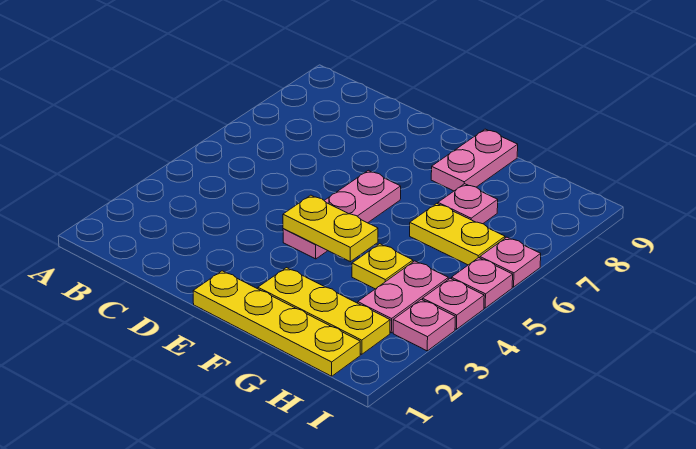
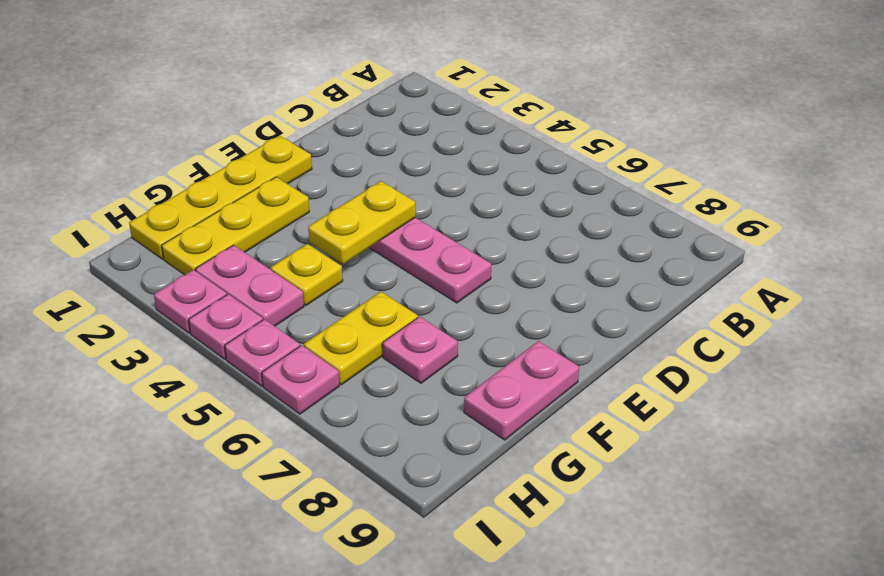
pink 1x2 plate [431,129,518,191] -> pink 1x2 plate turned to [464,341,579,440]

